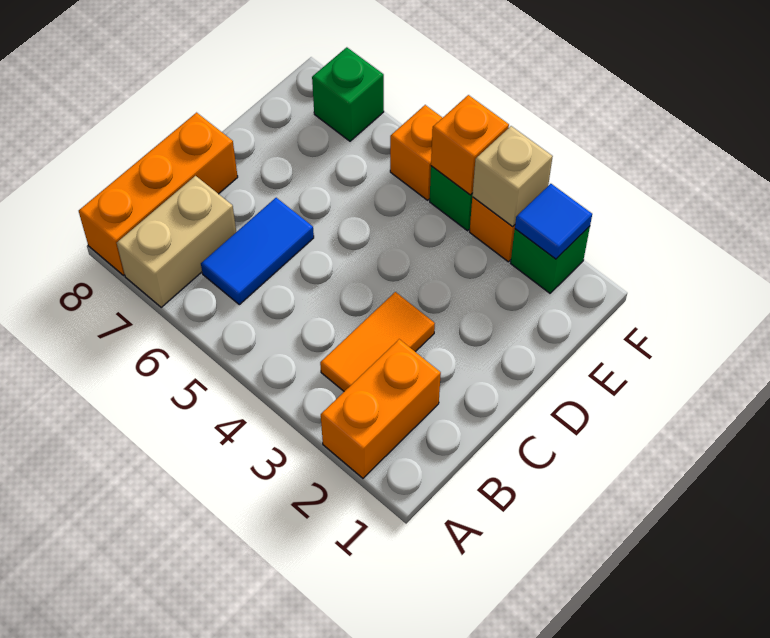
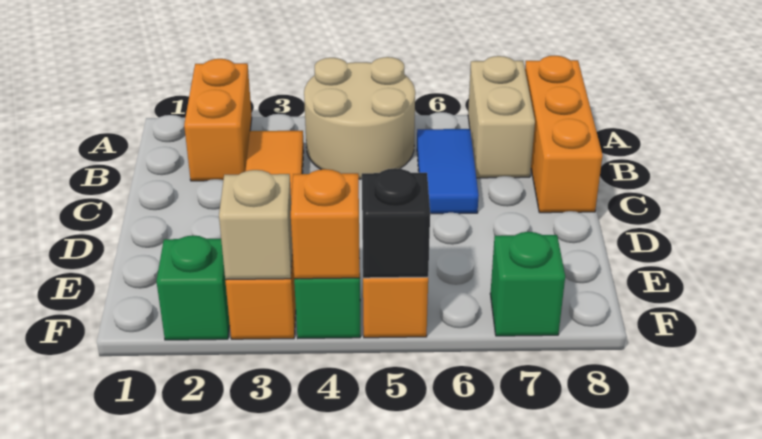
none -> tan 2x2 round brick [304,57,415,179]
blue 1x1 tile [515,184,592,259] -> none
none -> black 1x1 brick [362,168,430,278]

